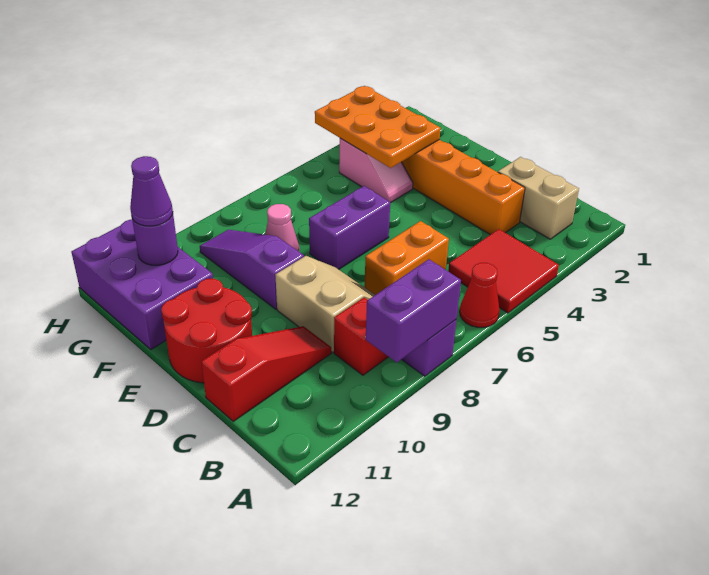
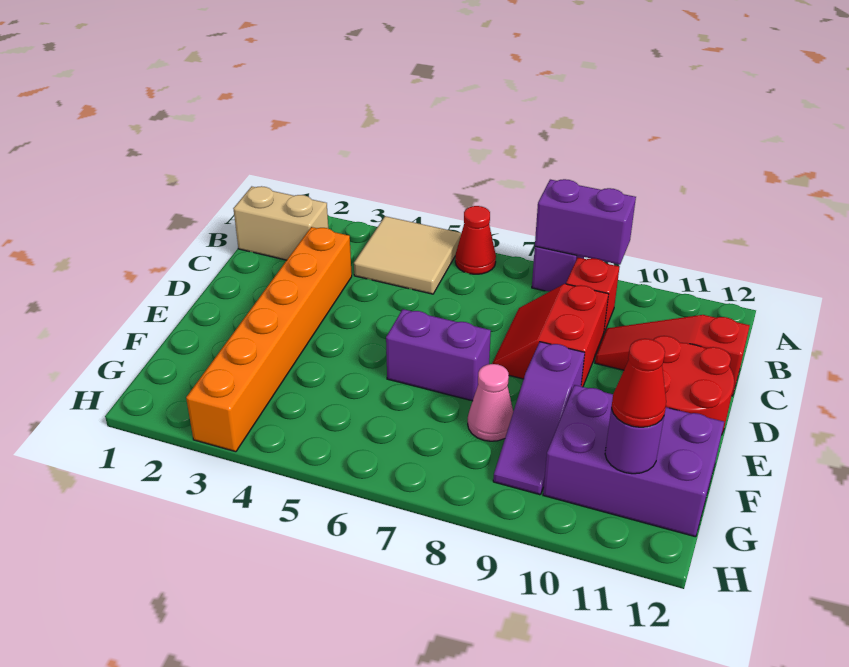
red 2x2 tile [448,229,559,313] -> tan 2x2 tile [354,216,461,294]
tan 1x2 brick [498,157,579,239] -> tan 1x2 brick turned to [233,186,328,260]
orange 1x2 brick [365,221,449,295] -> none
tan 2x2 slope [275,256,375,352] -> red 2x2 slope [492,284,608,387]
orange 2x3 plate [315,86,441,168] -> none
pink 1x2 slope [339,138,413,203] -> none
purple 2x3 brick [71,219,213,349] -> purple 2x3 brick turned to [543,385,724,537]
purple 1x1 cone [130,156,173,226] -> red 1x1 cone [611,339,666,427]

